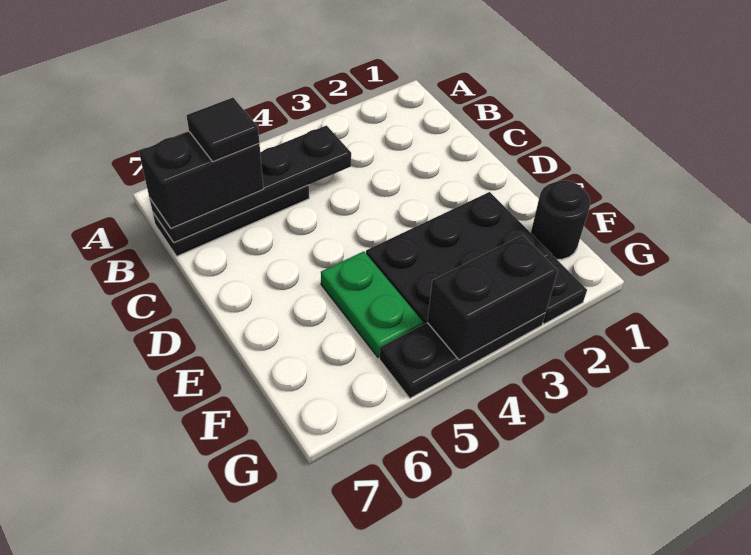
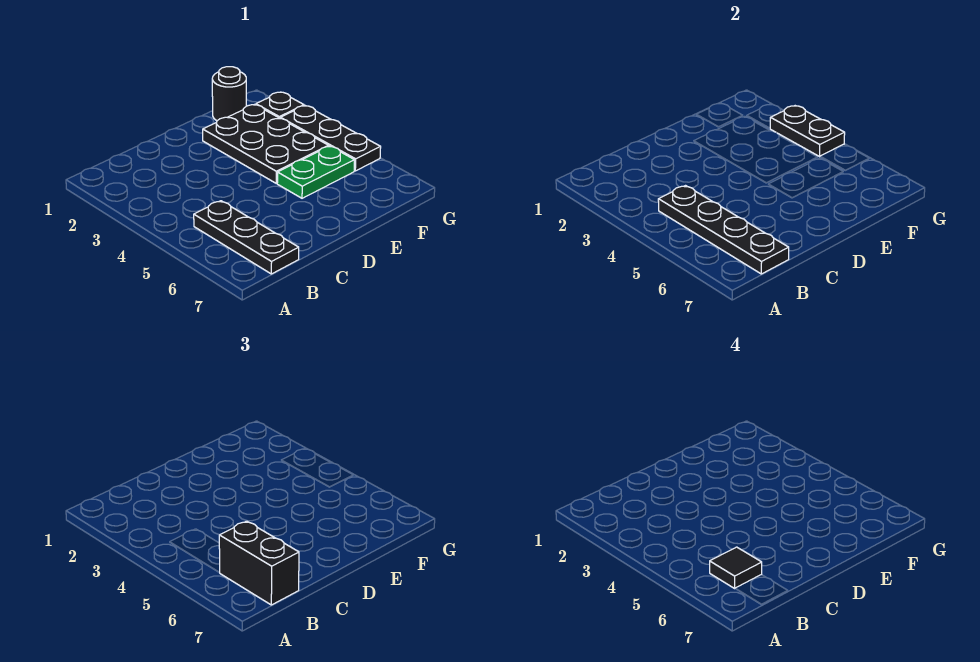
black 1x2 brick [427,235,558,360] -> black 1x2 plate [770,106,845,156]

